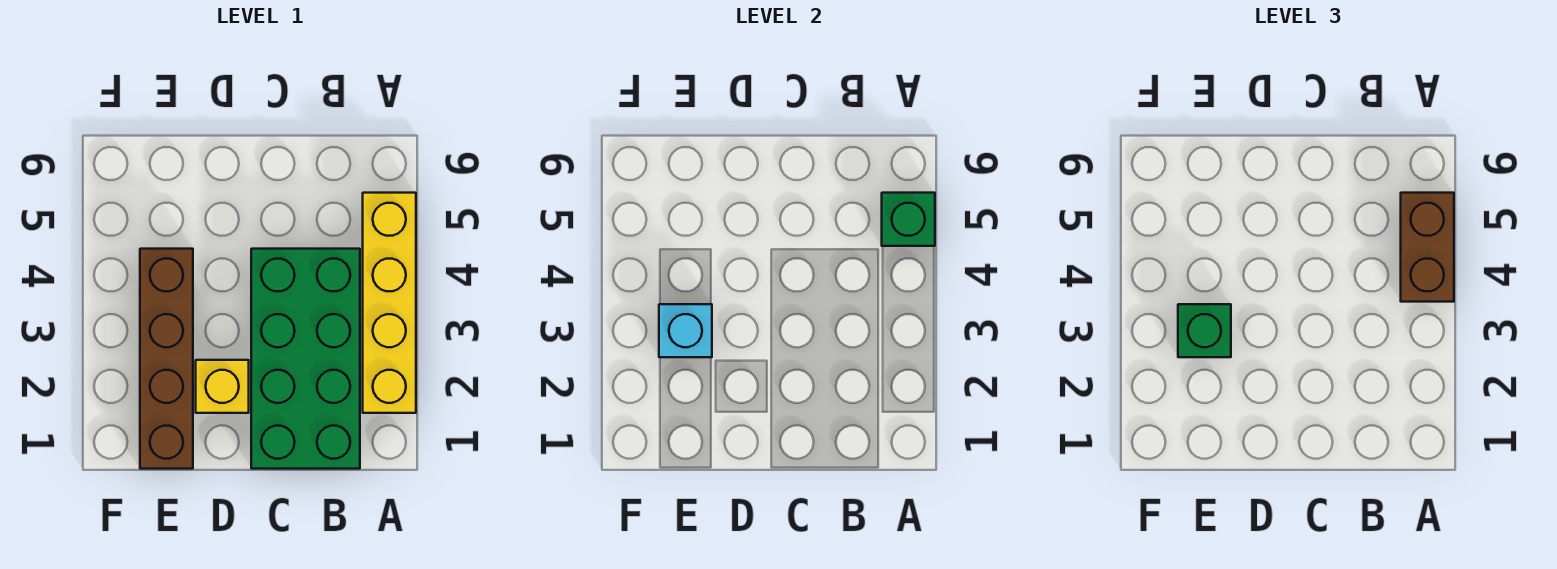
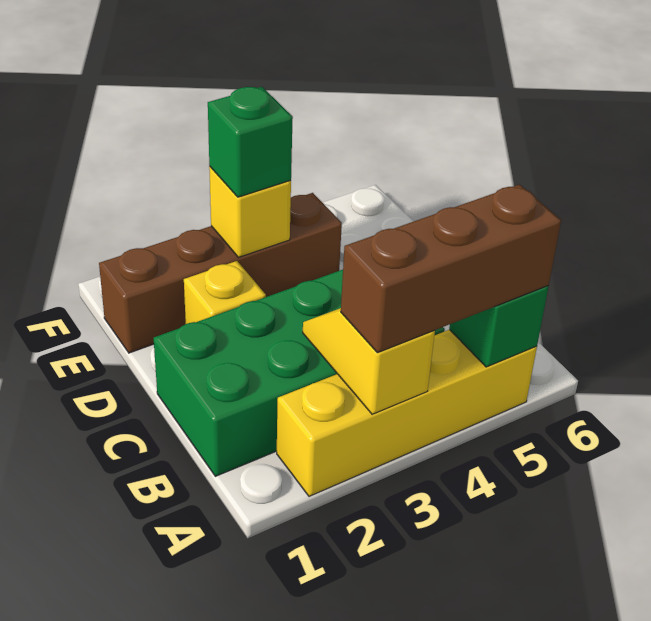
none -> yellow 1x2 slope [303,308,435,414]
brown 1x2 brick [1401,193,1454,302] -> brown 1x3 brick [341,184,561,353]
cyan 1x1 brick [659,304,712,357] -> yellow 1x1 brick [209,167,291,257]

